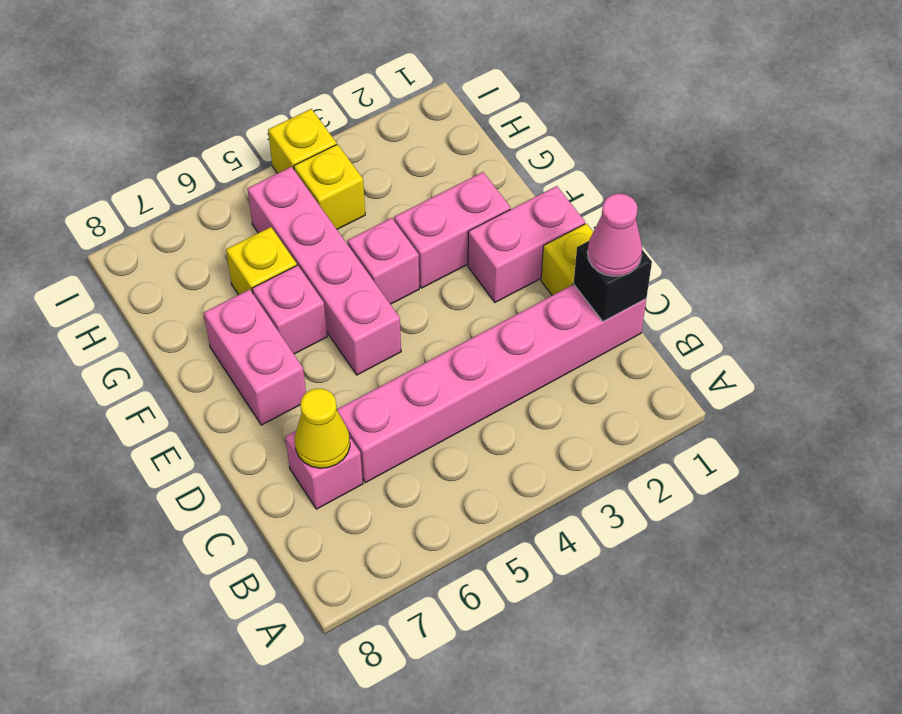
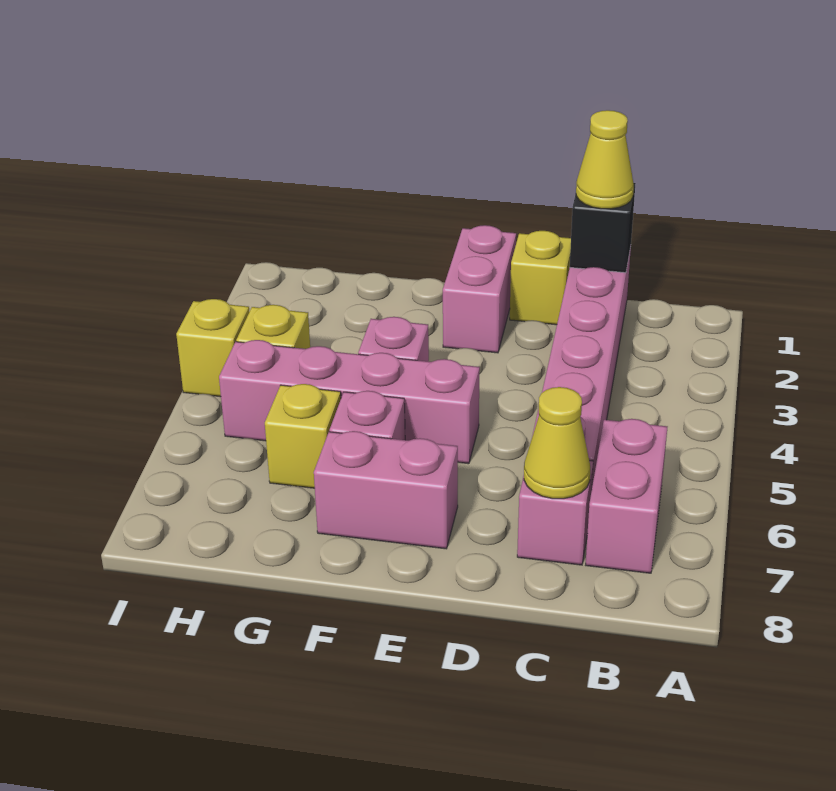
pink 1x1 cone [587,194,642,276] -> yellow 1x1 cone [576,110,634,209]
pink 1x2 brick [394,172,510,288] -> pink 1x2 brick moved to [586,419,667,573]

